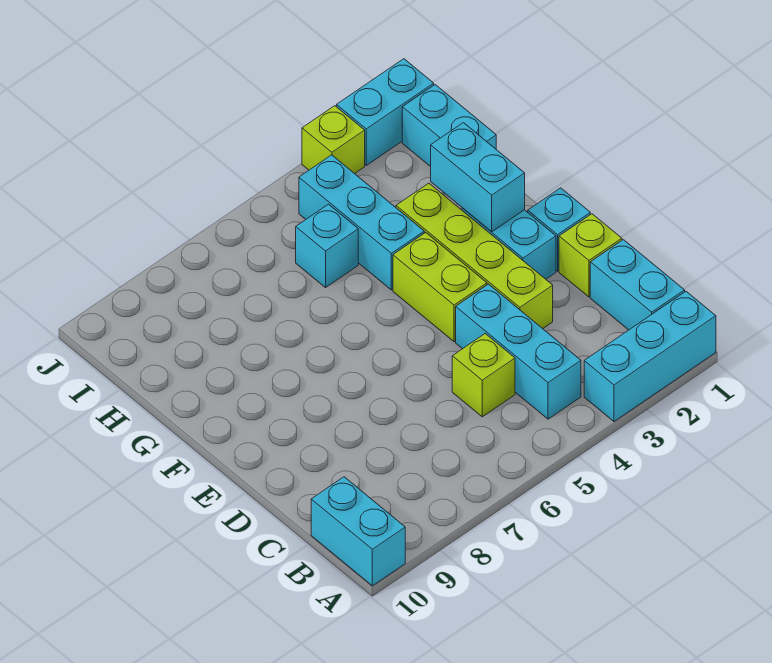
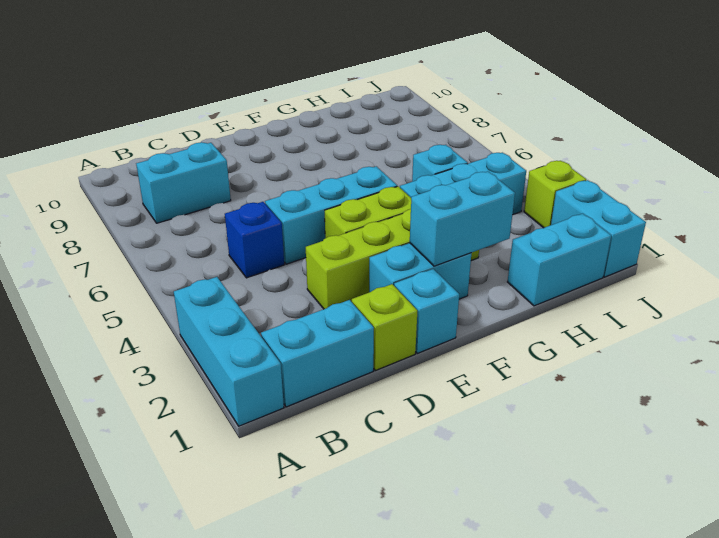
cyan 1x2 brick [311,477,405,586] -> cyan 1x2 brick moved to [136,142,231,223]
cyan 1x3 brick [456,284,581,419] -> cyan 1x3 brick moved to [265,166,397,264]
lime 1x1 brick [452,334,515,417] -> blue 1x1 brick [225,202,284,278]

